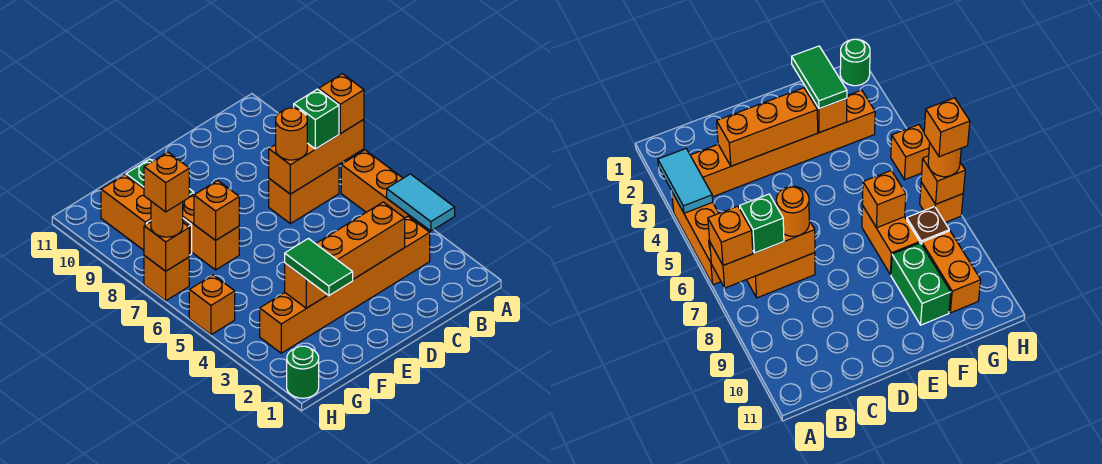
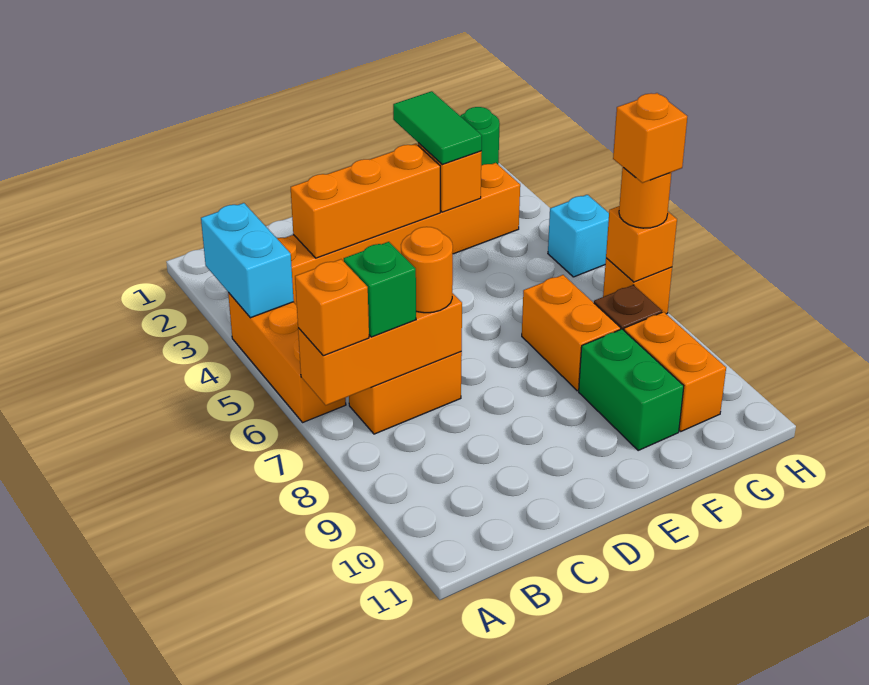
cyan 1x2 tile [387,174,455,231] -> cyan 1x2 brick [201,203,294,318]
orange 1x1 brick [194,180,239,240] -> none
orange 1x1 brick [189,275,235,335] -> cyan 1x1 brick [548,195,609,277]

